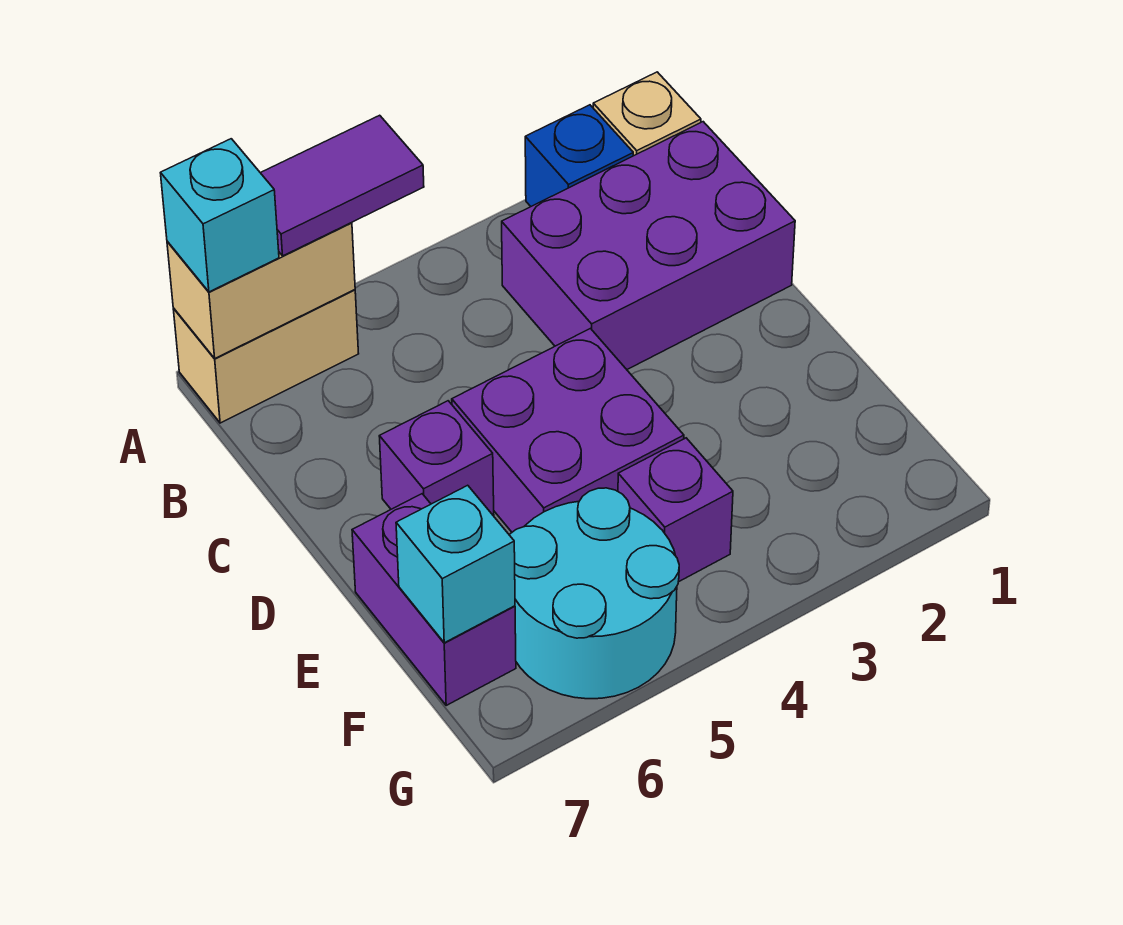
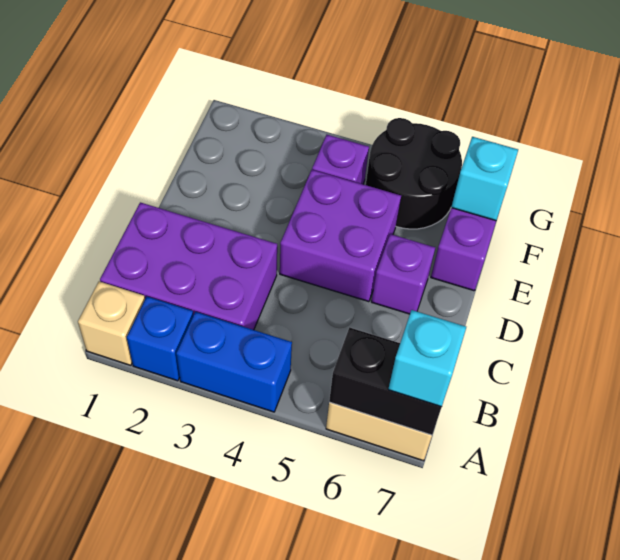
none -> blue 1x2 brick [176,312,292,412]
purple 1x2 tile [261,115,424,256] -> none
tan 1x2 brick [167,223,355,358] -> black 1x2 brick [329,327,442,435]
cyan 2x2 round brick [509,488,679,699] -> black 2x2 round brick [366,118,462,229]

